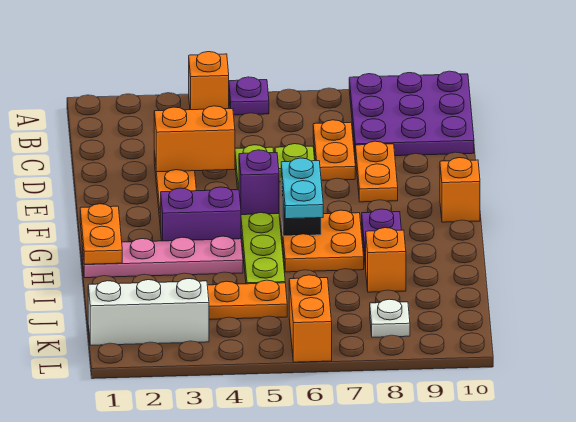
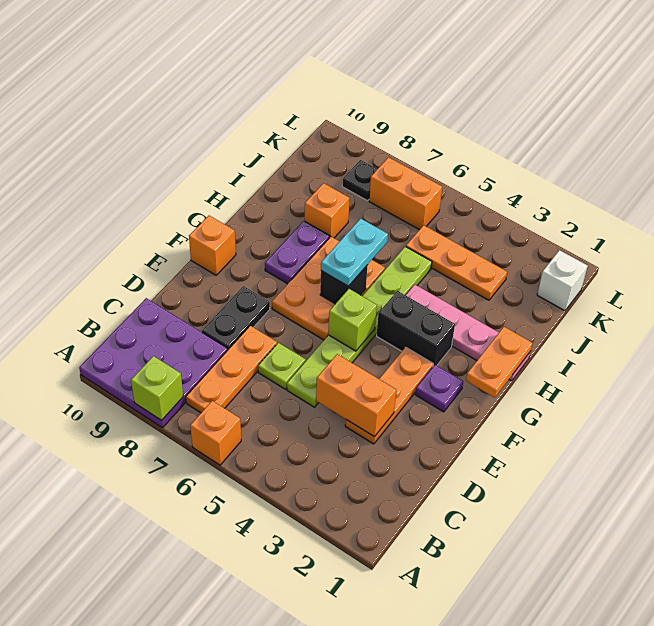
orange 1x1 brick [189,52,229,110] -> orange 1x1 brick moved to [190,401,241,465]
purple 1x1 plate [229,77,269,115] -> purple 1x1 plate moved to [415,365,463,412]
none -> lime 1x1 brick [131,356,183,420]
orange 1x2 plate [313,120,355,180] -> orange 1x3 plate [186,326,277,413]
orange 1x2 plate [355,141,398,202] -> black 1x2 plate [202,286,270,349]
purple 1x1 brick [239,150,279,215] -> lime 1x1 brick [328,289,377,351]
purple 1x2 brick [161,187,241,241] -> black 1x2 brick [377,291,455,366]
orange 2x2 plate [281,210,364,272] -> orange 2x3 plate [272,237,385,340]
white 1x3 brick [88,279,209,345] -> white 1x1 brick [537,250,588,311]
orange 1x2 brick [289,275,332,362] -> orange 1x2 brick turned to [369,157,442,230]
white 1x1 plate [370,299,410,337] -> black 1x1 plate [342,160,377,201]

